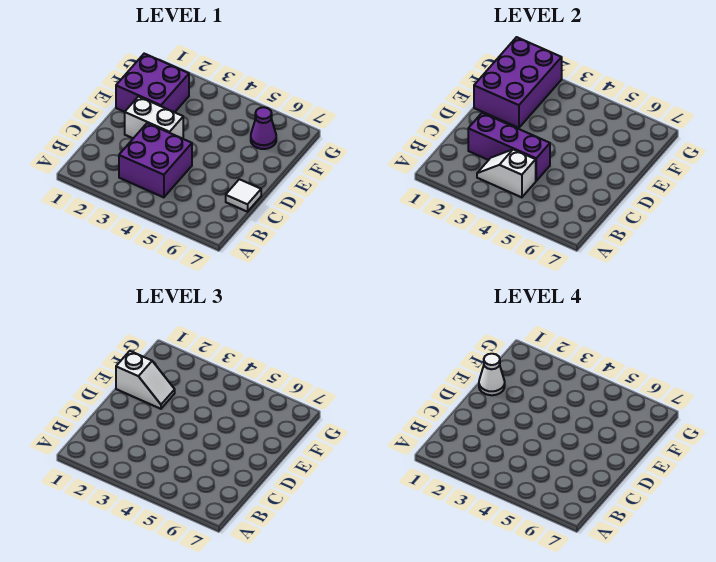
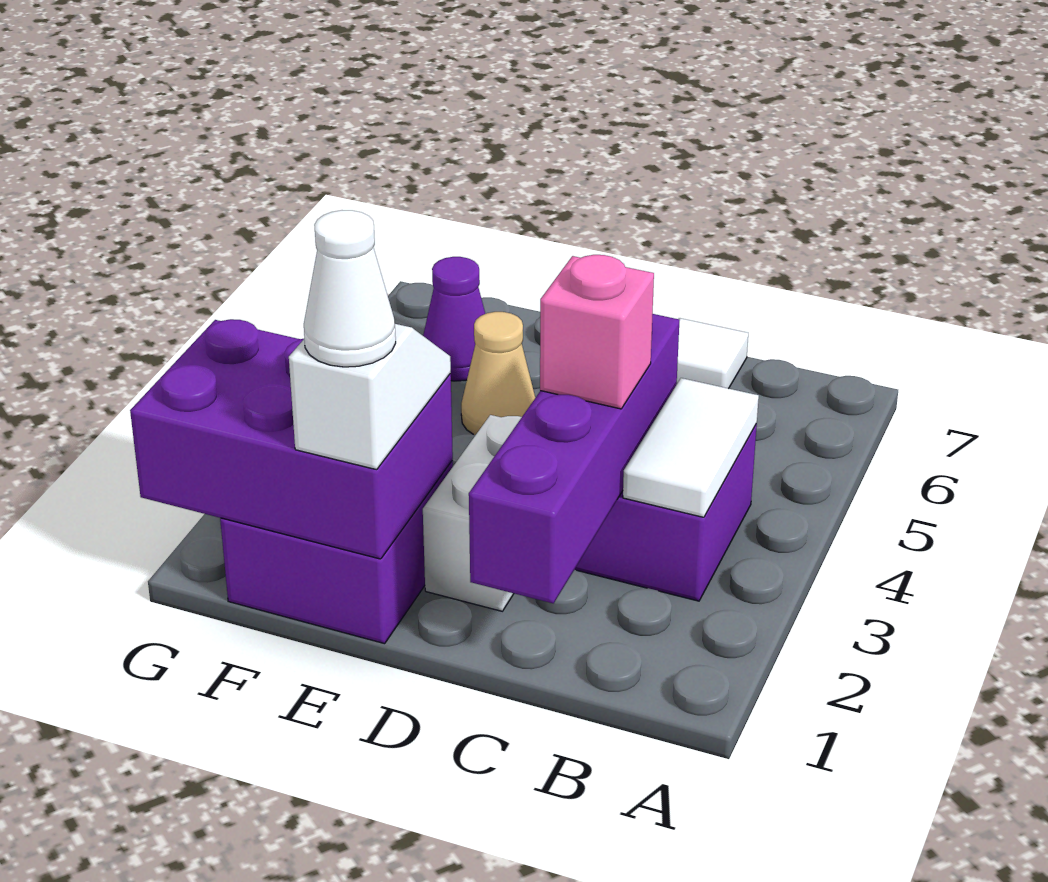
white 1x2 slope [477,149,536,197] -> white 1x2 tile [623,378,759,517]
purple 1x3 brick [468,113,550,181] -> purple 1x4 brick [469,314,679,603]
none -> pink 1x1 brick [540,255,654,409]
none -> tan 1x1 cone [461,312,535,435]

